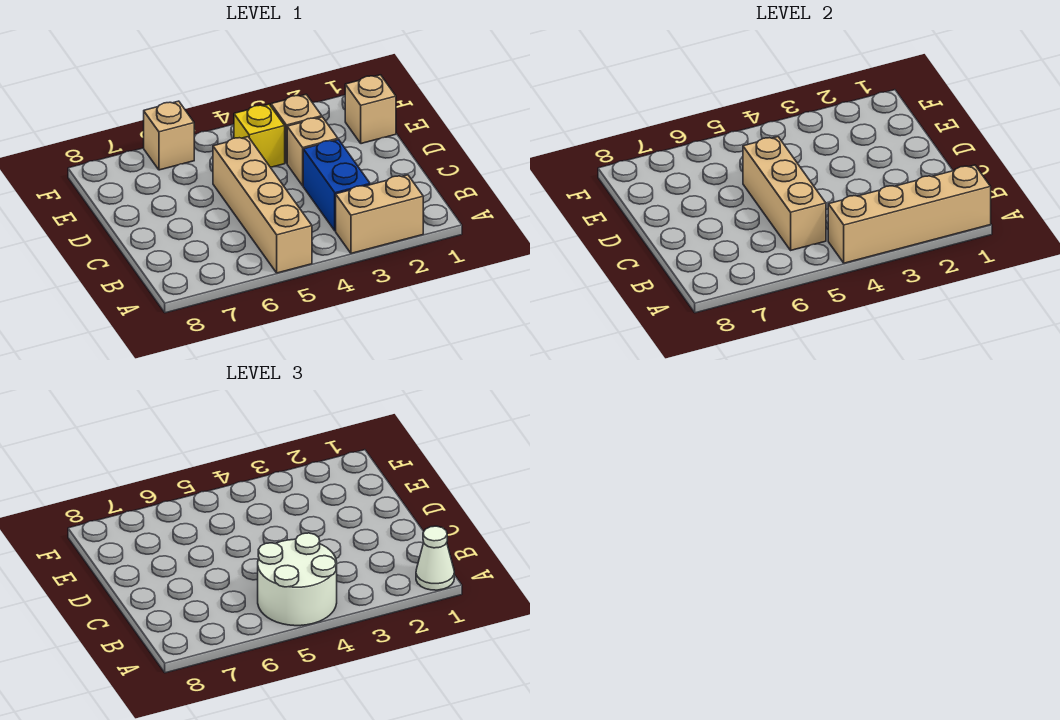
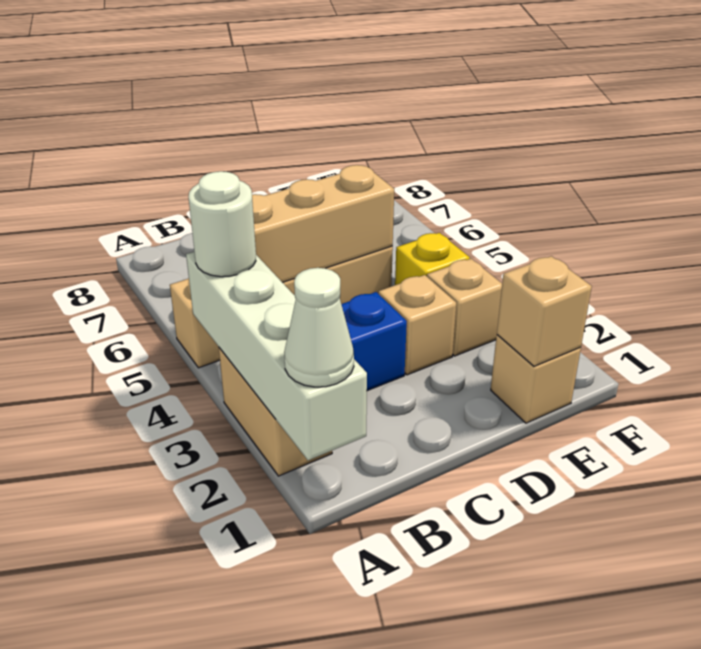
tan 1x4 brick [828,165,991,263] -> white 1x4 brick [186,252,367,460]
white 2x2 round brick [258,533,337,626] -> white 1x1 round brick [188,171,256,277]
tan 1x1 brick [144,101,194,170] -> tan 1x1 brick moved to [497,256,592,366]

